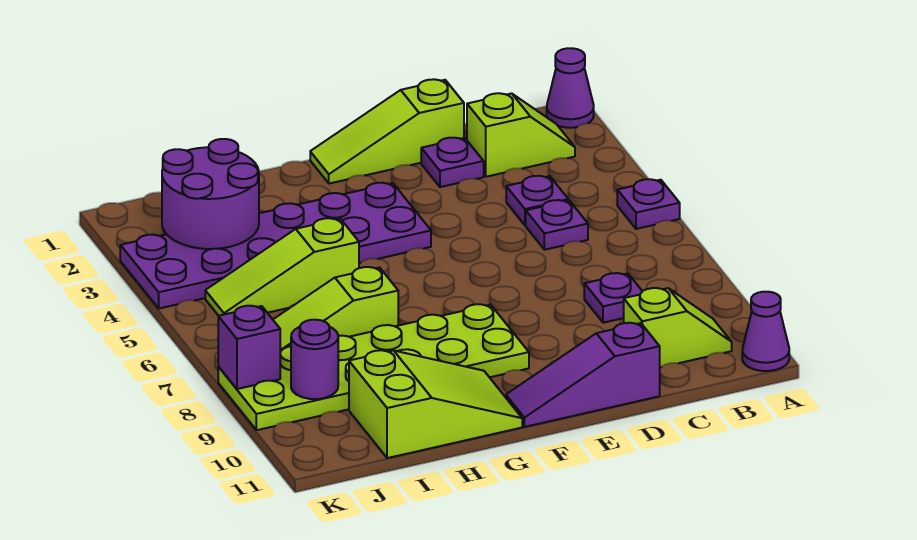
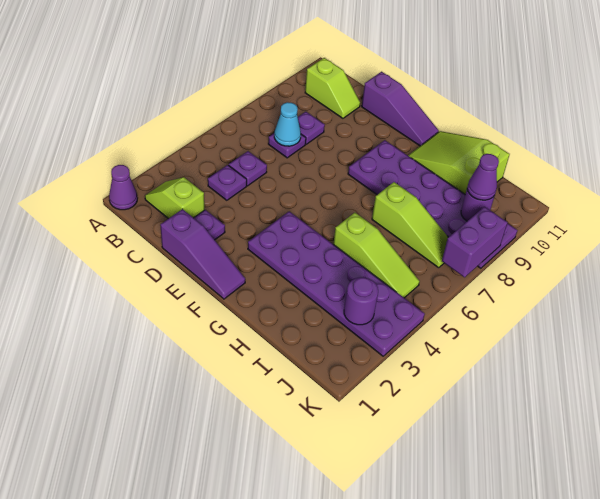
purple 1x1 plate [617,179,680,229] -> purple 1x1 plate moved to [268,134,306,158]
purple 1x1 cone [742,292,789,371] -> purple 1x1 cone moved to [467,154,499,200]
lime 1x2 slope [624,288,732,367] -> lime 1x2 slope turned to [305,58,360,118]
none -> cyan 1x1 cone [274,102,301,146]
lime 1x3 slope [310,79,464,184] -> purple 1x3 slope [160,209,245,299]
lime 2x6 plate [218,304,529,430] -> purple 2x6 plate [348,140,517,268]
purple 2x2 round brick [162,139,259,249] -> purple 1x1 round brick [344,277,378,325]
purple 1x1 brick [218,306,280,389] -> purple 1x2 brick [442,207,508,277]

